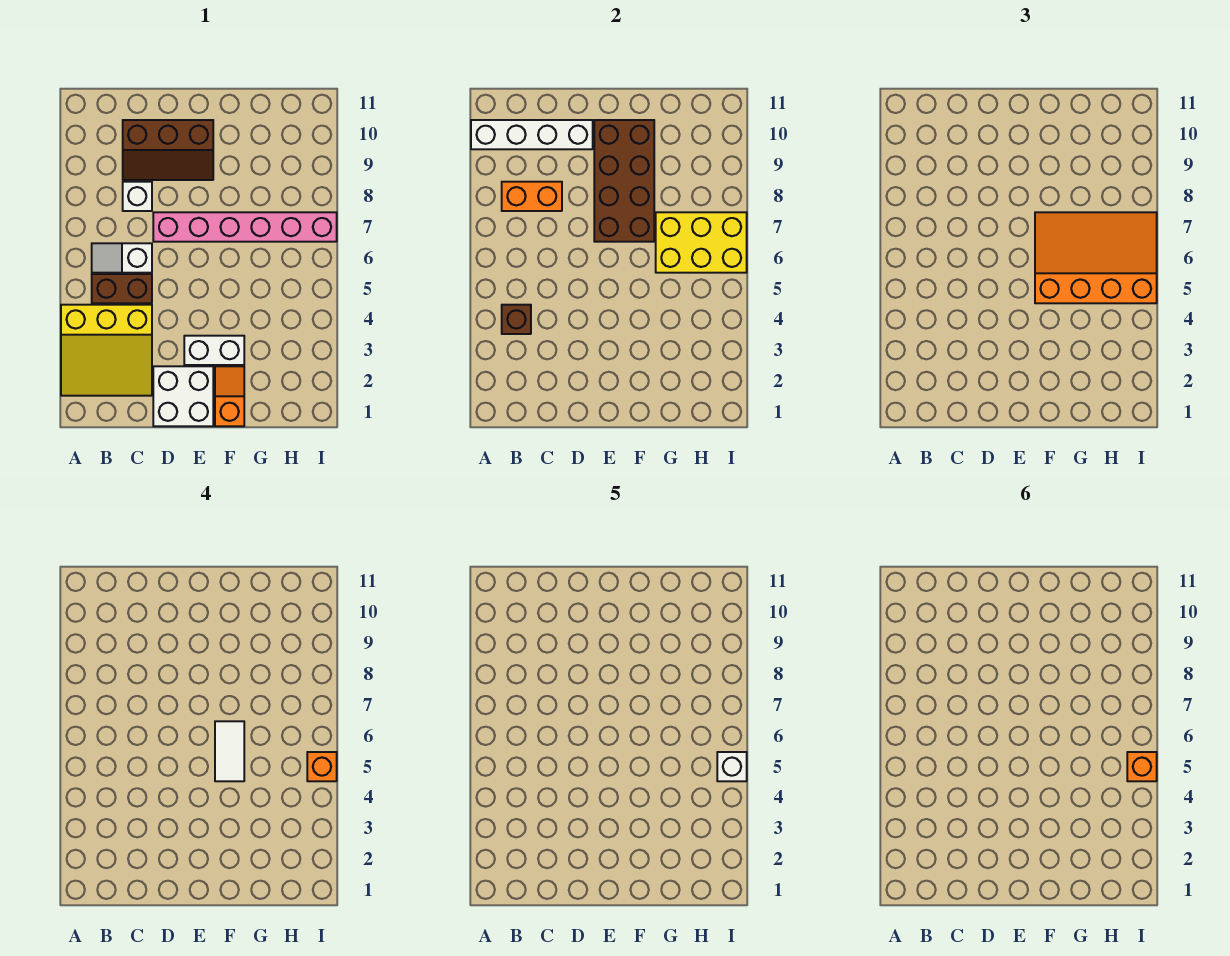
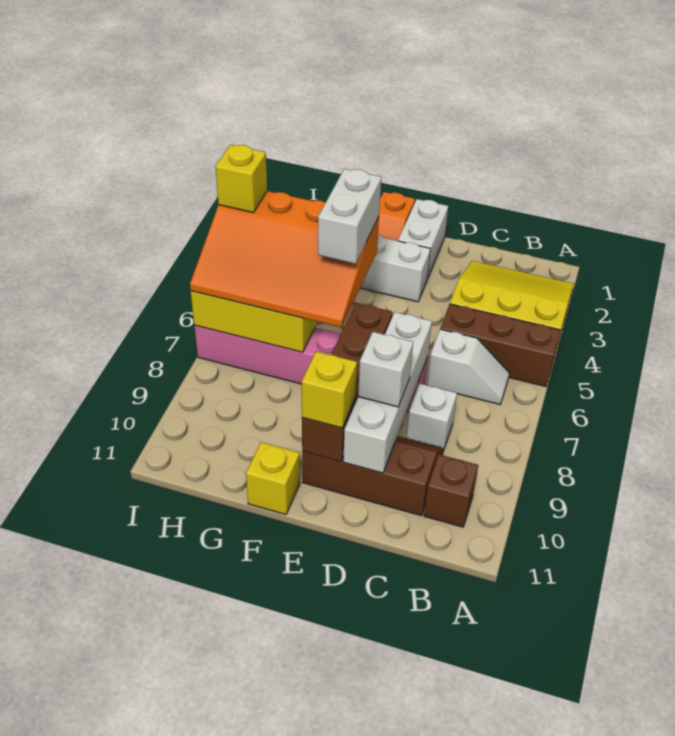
white 1x4 brick [471,120,593,149] -> white 1x4 brick turned to [343,312,432,473]
brown 1x1 brick [502,305,531,334] -> brown 1x1 brick moved to [424,455,478,527]
brown 1x2 brick [92,274,152,303] -> brown 1x3 brick [440,304,561,387]
orange 1x2 brick [502,182,562,211] -> none
white 2x2 brick [153,366,213,426] -> white 1x2 brick [398,199,448,279]
brown 2x4 brick [594,120,654,242] -> brown 1x4 brick [302,303,392,462]
none -> yellow 1x1 brick [302,351,357,428]
white 1x2 tile [215,721,244,781] -> white 1x2 brick [318,169,381,264]
none -> yellow 1x1 brick [246,442,300,515]
orange 1x1 brick [307,752,337,781] -> yellow 1x1 brick [215,145,267,213]
white 1x1 brick [717,752,747,781] -> white 1x1 brick moved to [358,332,413,407]
orange 1x1 brick [1127,752,1157,781] -> none

